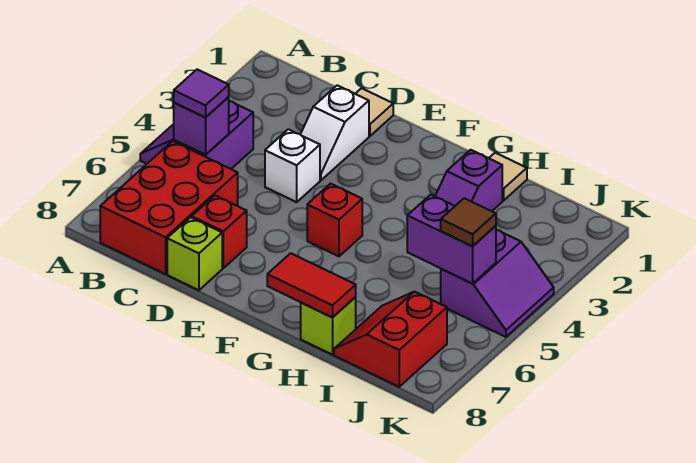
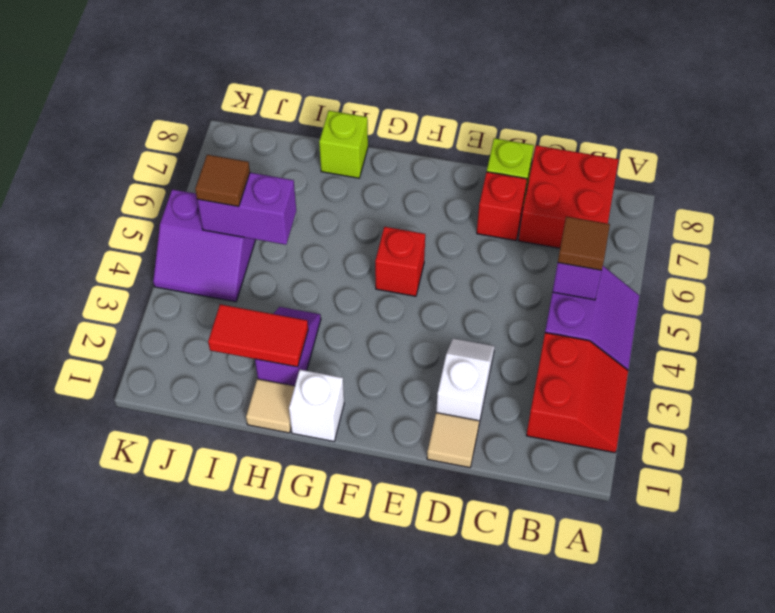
purple 1x1 tile [174,69,229,118] -> brown 1x1 tile [558,217,610,270]
red 2x3 brick [100,141,238,274] -> red 2x2 brick [519,145,619,248]
white 1x1 brick [265,129,320,202] -> white 1x1 brick moved to [289,370,344,441]
red 1x2 tile [267,253,356,318] -> red 1x2 tile moved to [208,304,308,367]
red 2x2 slope [334,292,447,387] -> red 2x2 slope moved to [526,333,628,453]
purple 2x2 slope [441,230,554,337] -> purple 2x2 slope turned to [153,189,256,302]

